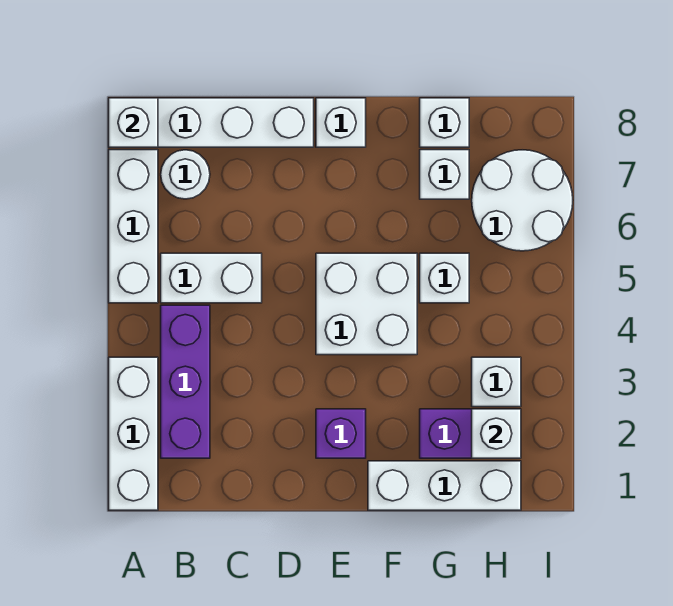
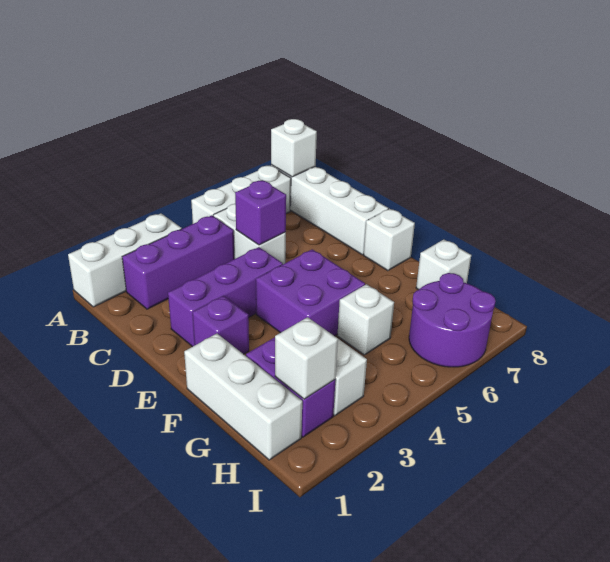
white 1x1 round brick [161,150,210,199] -> none
none -> purple 1x1 brick [235,180,286,245]
none -> purple 1x3 brick [168,247,283,347]
white 2x2 brick [316,253,417,355] -> purple 2x2 brick [256,249,365,336]
white 1x1 brick [420,150,469,199] -> none
white 2x2 round brick [472,150,573,251] -> purple 2x2 round brick [409,273,496,367]

